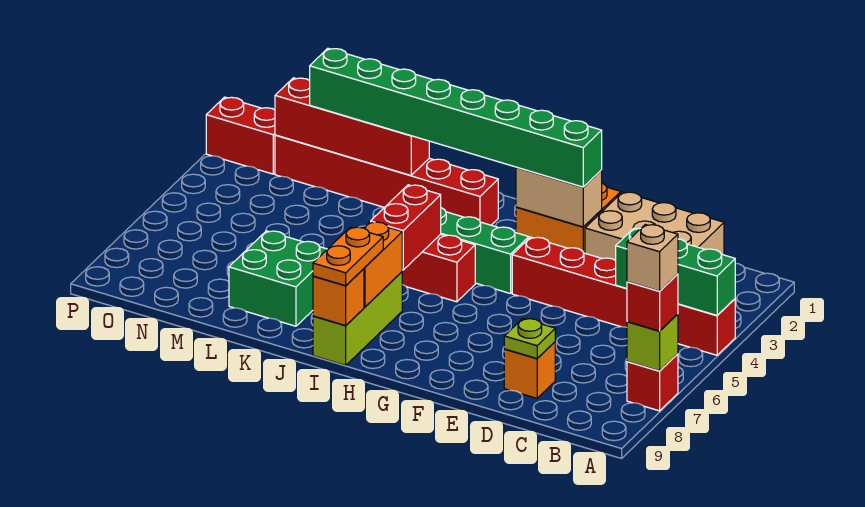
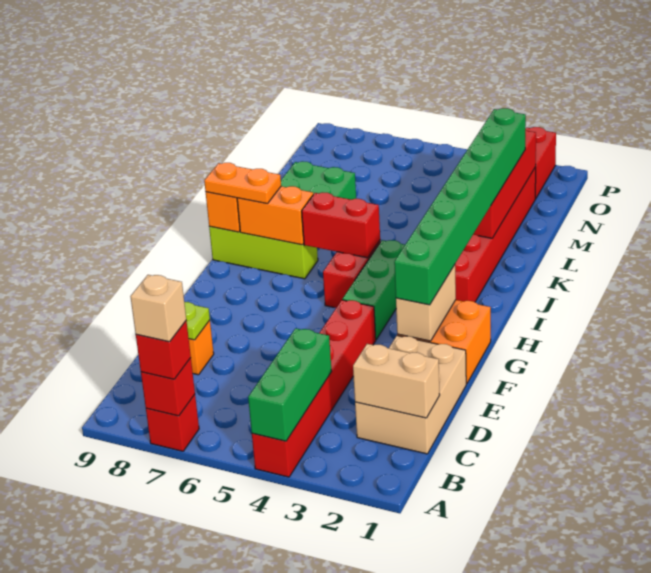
lime 1x1 brick [627,314,678,371] -> red 1x1 brick [141,358,195,416]
none -> tan 1x2 brick [353,344,440,418]

